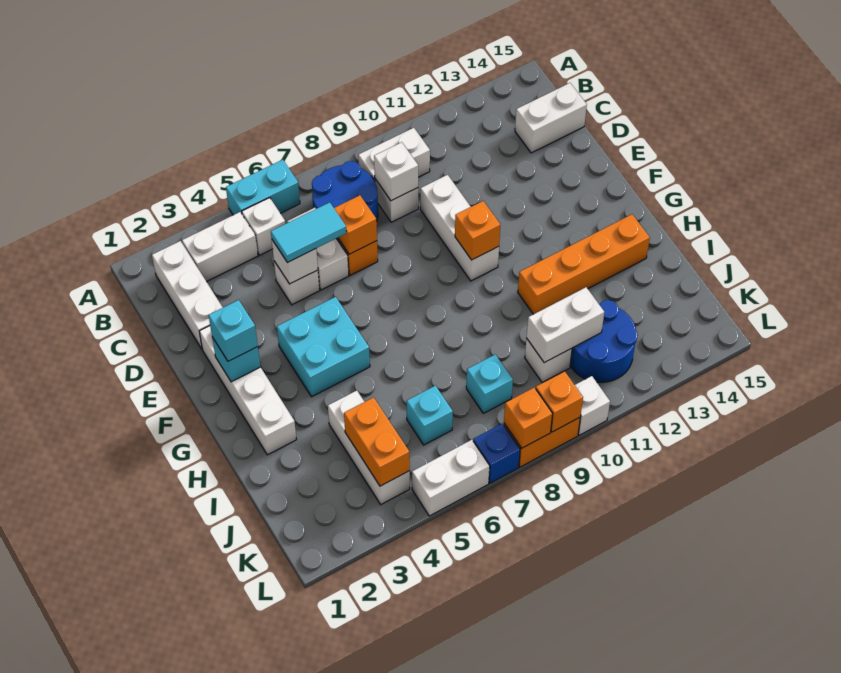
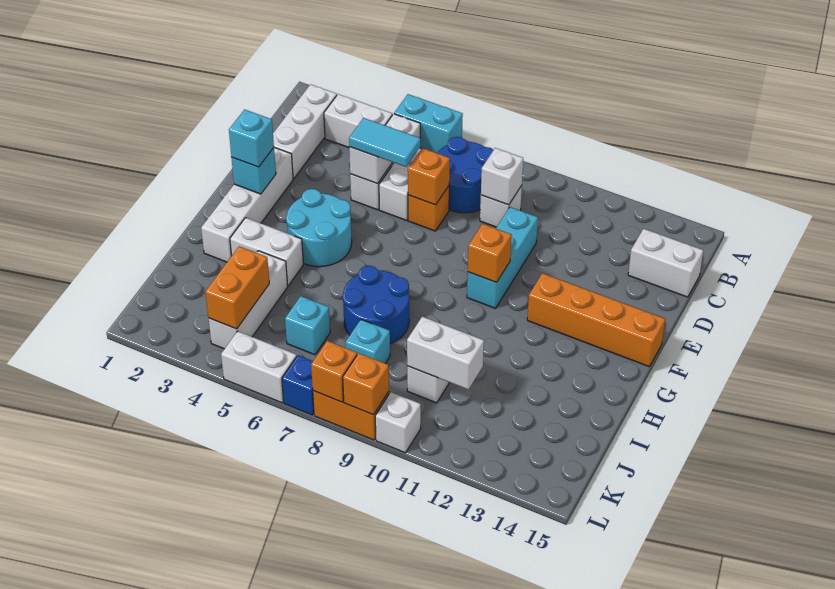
white 1x2 brick [358,128,430,181] -> white 1x2 brick moved to [230,218,303,286]
white 1x3 brick [420,175,499,281] -> cyan 1x3 brick [467,207,538,308]
cyan 2x2 brick [277,297,370,397] -> cyan 2x2 round brick [286,189,352,267]
orange 1x4 brick [518,214,650,314] -> orange 1x4 brick moved to [527,273,665,367]
blue 2x2 round brick [570,300,638,382] -> blue 2x2 round brick moved to [343,266,409,344]

